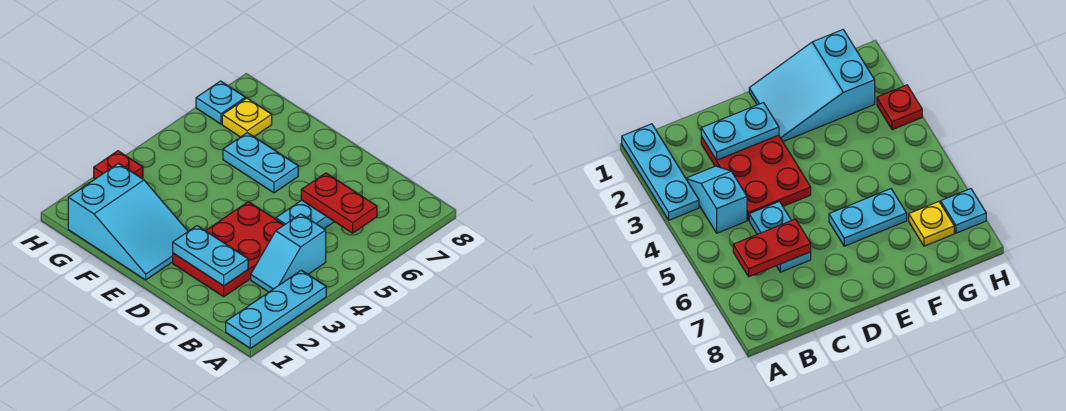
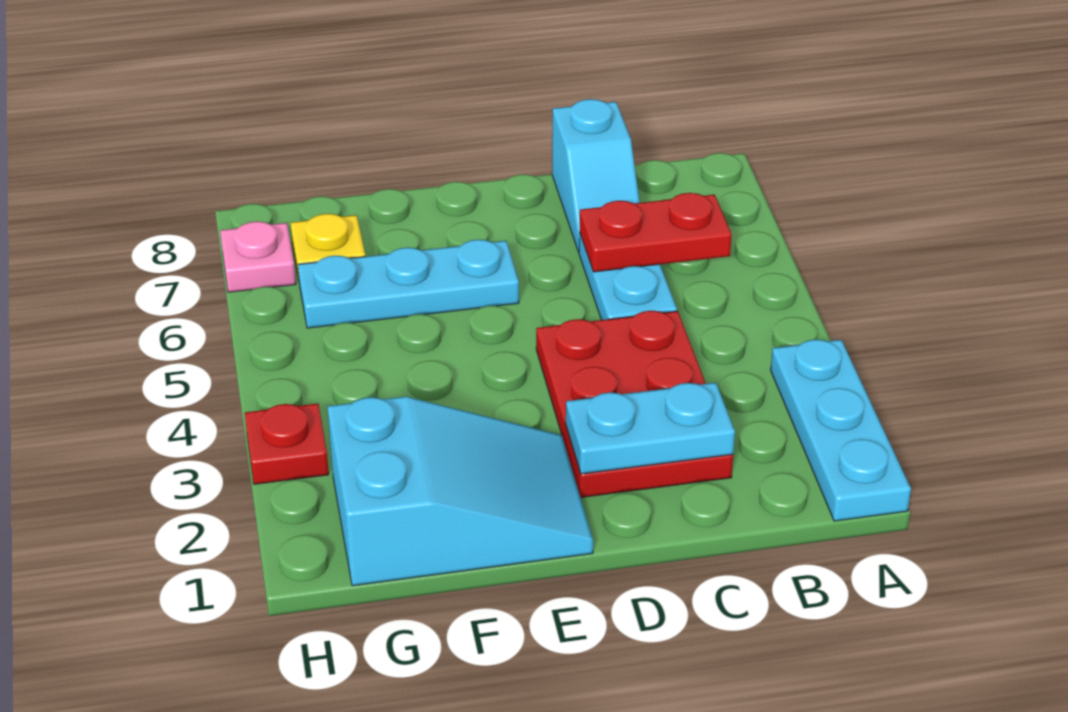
cyan 1x2 slope [251,214,326,292] -> cyan 1x2 slope moved to [552,99,640,252]
cyan 1x2 plate [223,133,298,193] -> cyan 1x3 plate [298,240,519,328]
cyan 1x1 plate [196,81,246,124] -> pink 1x1 plate [220,221,296,292]

